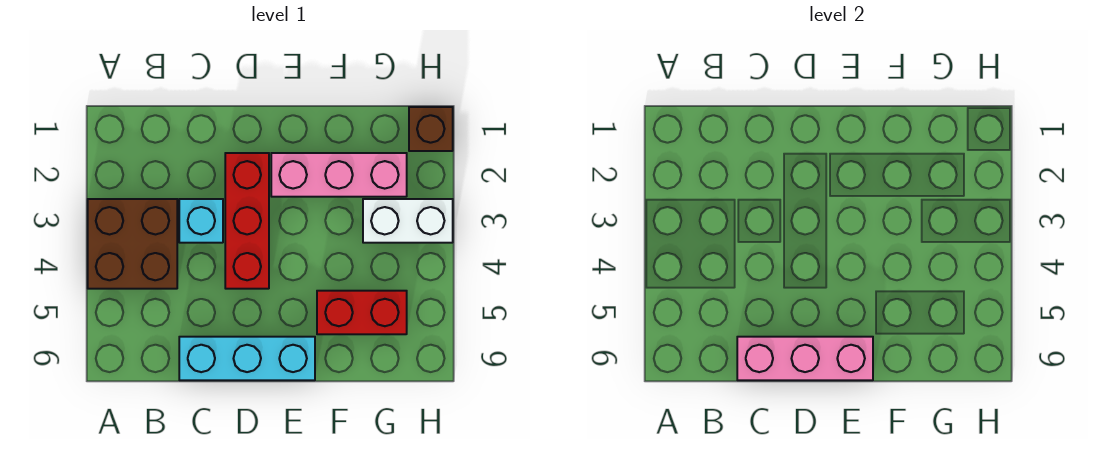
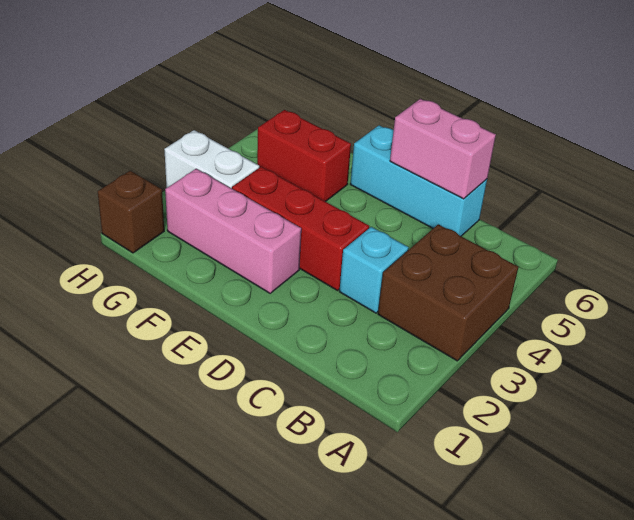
pink 1x3 brick [737,337,873,380] -> pink 1x2 brick [390,99,496,199]
red 1x3 brick [225,153,269,289] -> red 1x3 brick turned to [232,167,369,291]

